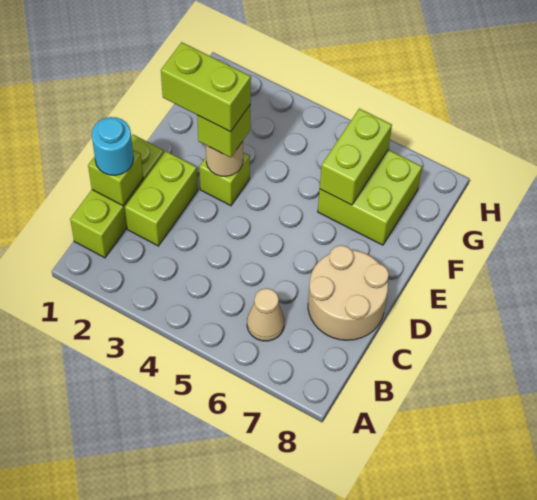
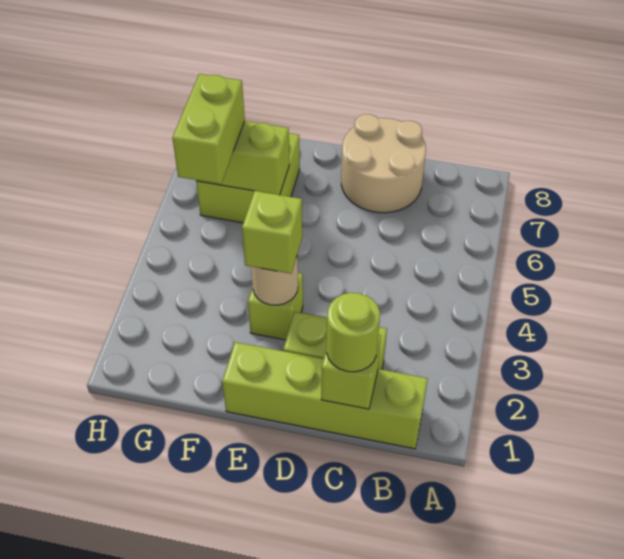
lime 1x3 brick [70,135,164,258] -> lime 1x4 brick [222,342,428,449]
tan 1x1 cone [247,288,285,341] -> none
cyan 1x1 round brick [92,117,133,175] -> lime 1x1 round brick [327,293,380,372]
lime 1x2 brick [161,42,251,132] -> lime 1x2 brick moved to [172,74,245,184]

